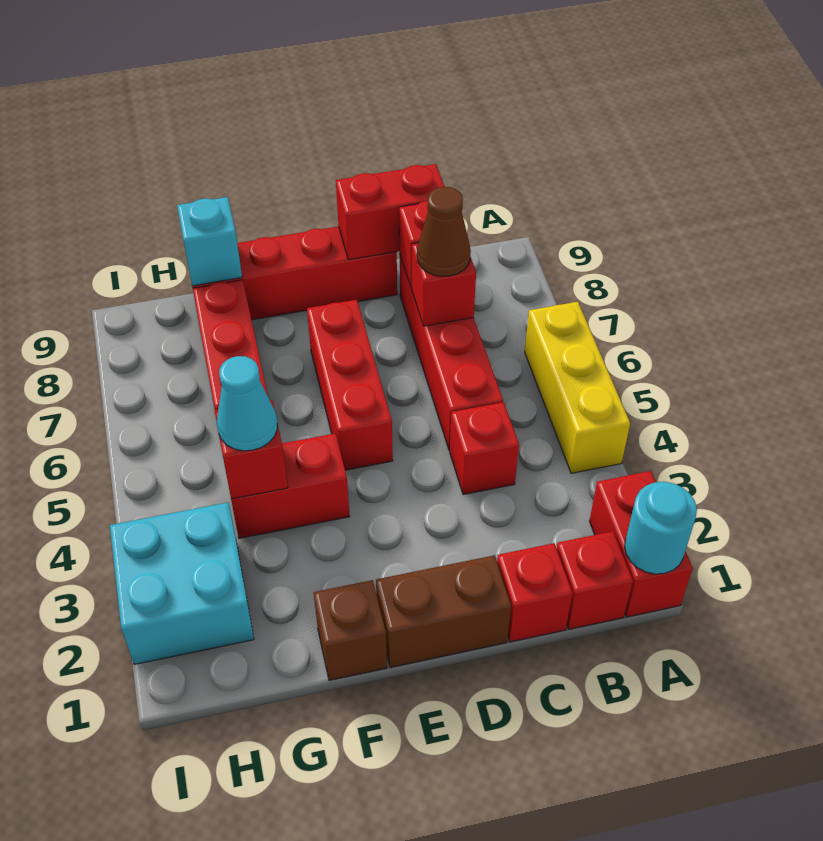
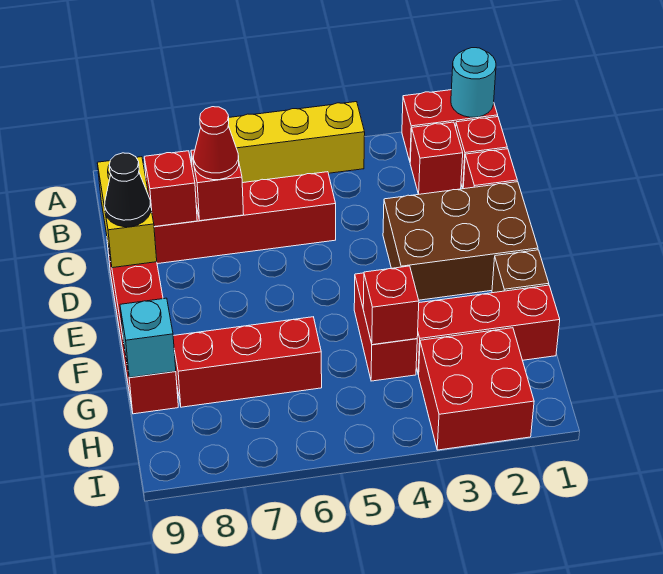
red 1x1 brick [450,402,519,495] -> red 1x1 brick moved to [410,122,463,194]
brown 1x1 cone [417,187,471,276] -> red 1x1 cone [194,107,239,180]
red 1x2 brick [336,164,444,260] -> yellow 1x2 brick [97,157,157,268]
brown 1x2 brick [376,555,511,667] -> brown 2x3 brick [383,182,538,300]
none -> black 1x1 cone [105,153,151,227]
red 1x3 brick [307,300,393,470] -> red 1x3 brick moved to [416,285,560,374]
cyan 1x1 cone [217,356,277,451] -> none
cyan 2x2 brick [110,503,254,664] -> red 2x2 brick [418,328,534,450]

